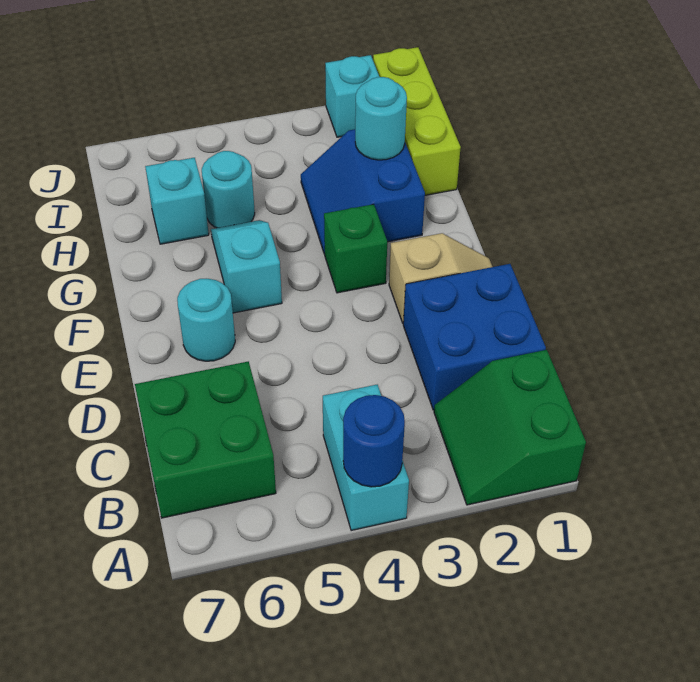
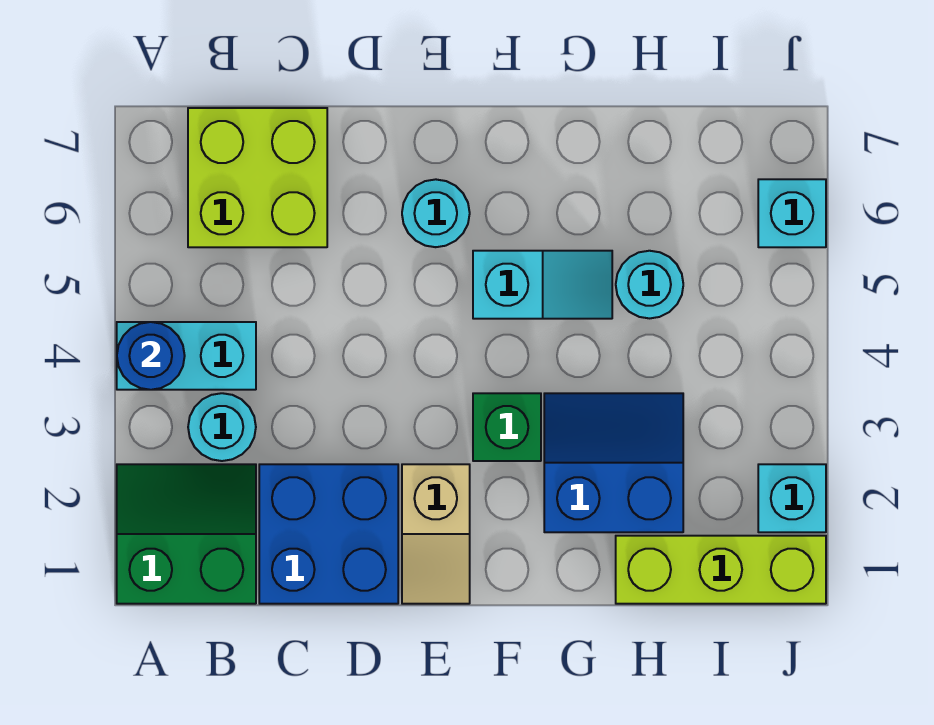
green 2x2 brick [135,362,276,518] -> lime 2x2 brick [188,108,327,247]
cyan 1x1 round brick [355,77,407,160] -> cyan 1x1 round brick moved to [188,393,256,461]
cyan 1x1 brick [145,158,209,244] -> cyan 1x1 brick moved to [758,179,826,247]

